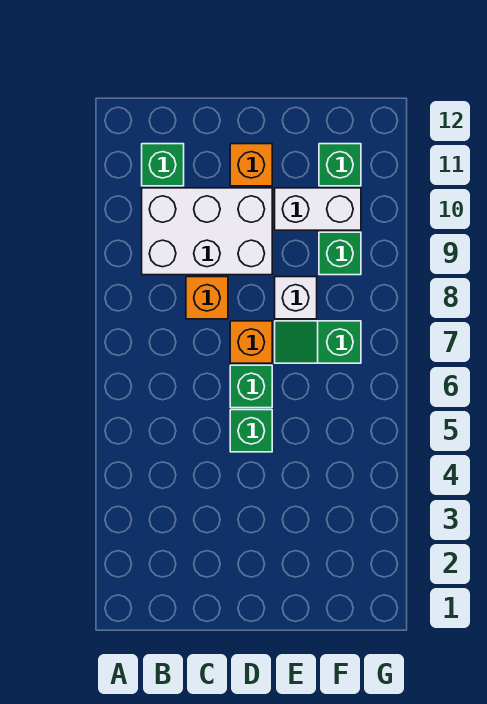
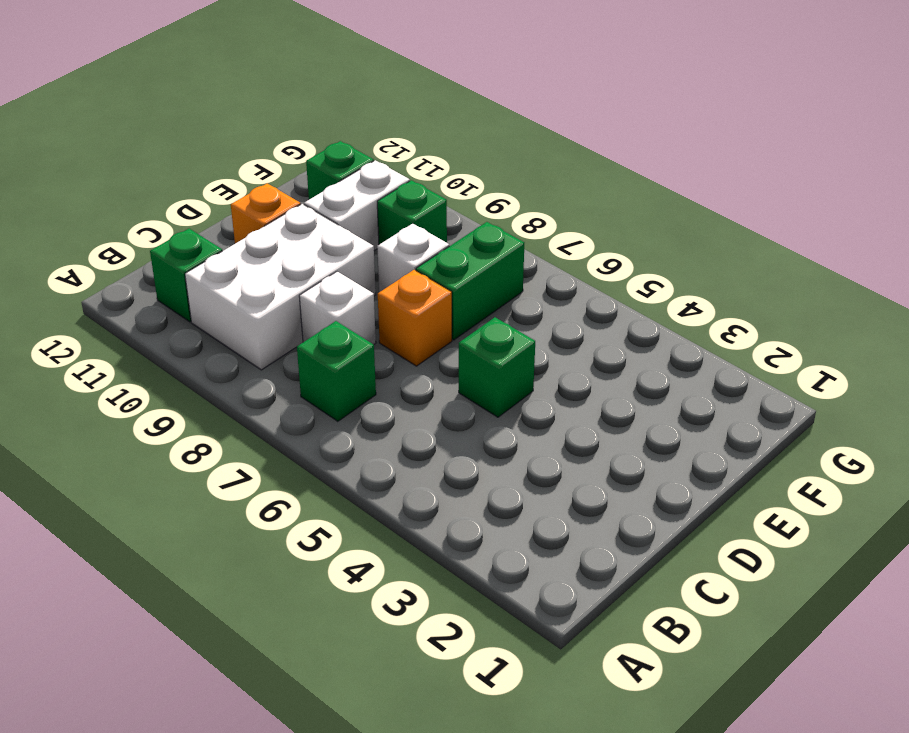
orange 1x1 brick [186,277,228,319] -> white 1x1 brick [299,272,376,344]
green 1x1 brick [230,365,272,408] -> green 1x1 brick moved to [297,321,376,421]
green 1x2 slope [275,321,361,363] -> green 1x2 brick [416,222,524,340]

